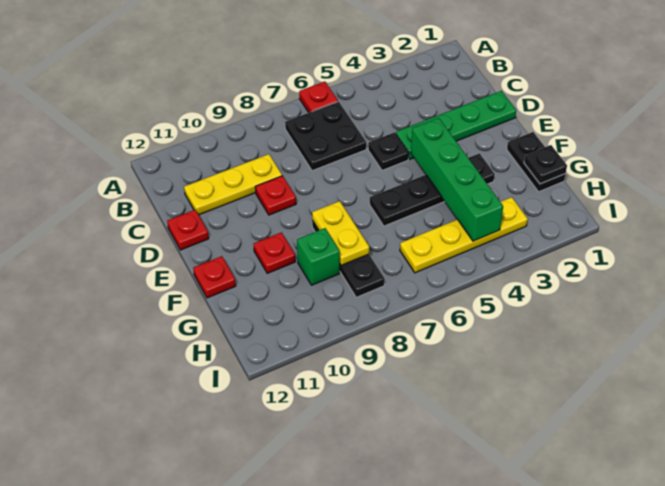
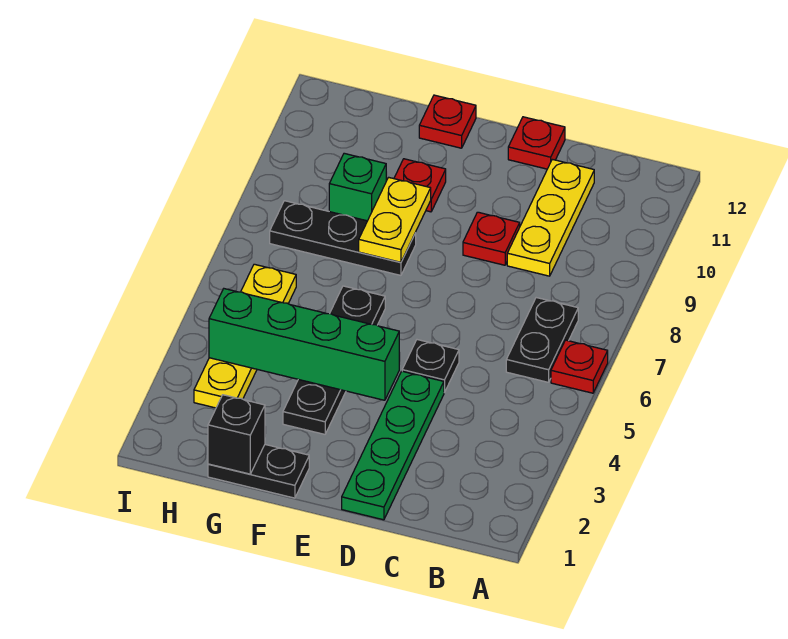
black 2x2 plate [285,102,366,171] -> black 1x2 plate [506,298,578,382]
yellow 1x2 plate [312,201,369,265] -> yellow 1x2 plate turned to [359,177,431,262]
black 1x1 plate [524,145,567,184] -> black 1x1 brick [208,395,265,474]

